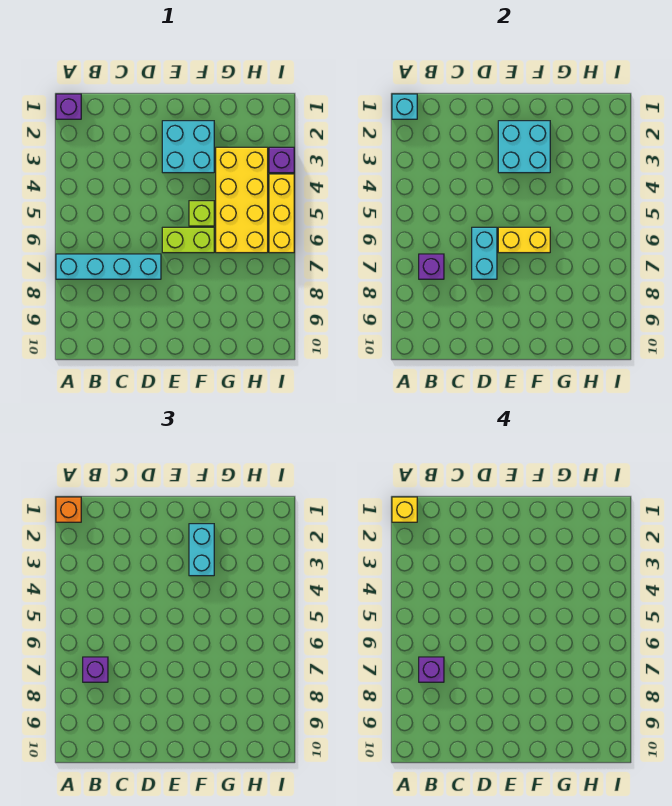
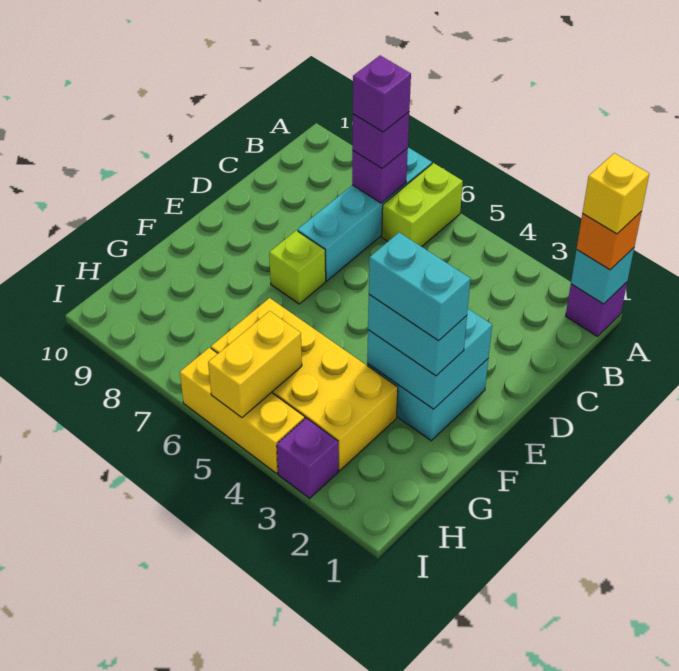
cyan 1x2 brick [472,227,497,279] -> cyan 1x2 brick moved to [369,233,470,341]
lime 1x2 brick [162,227,214,253] -> lime 1x2 brick moved to [382,163,463,247]
yellow 1x2 brick [498,227,550,253] -> yellow 1x2 brick moved to [208,311,302,418]
lime 1x1 brick [189,201,214,226] -> lime 1x1 brick moved to [269,231,326,304]

